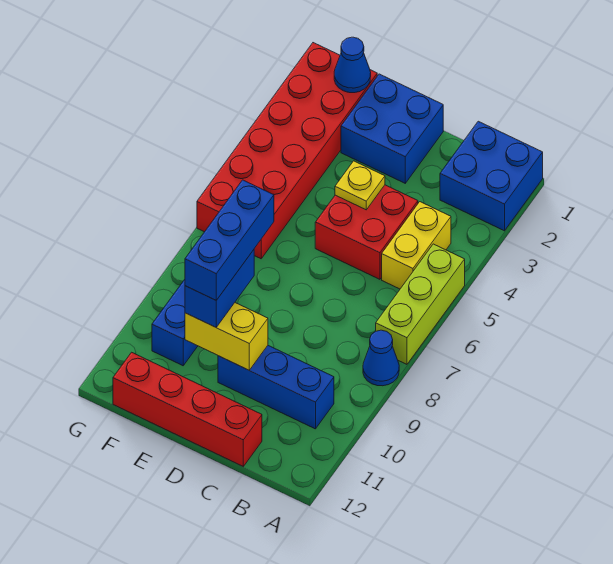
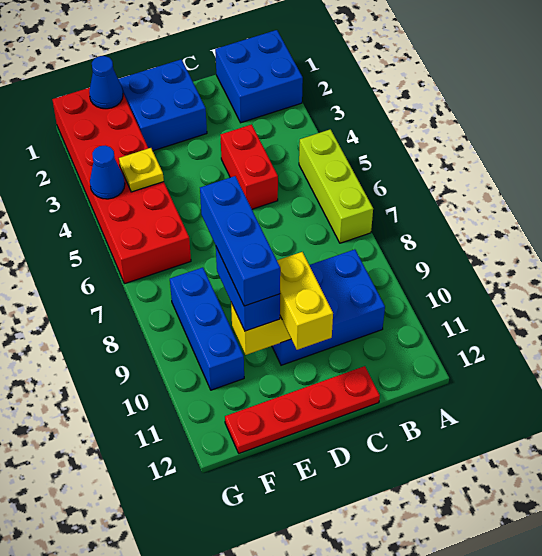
blue 1x1 cone [363,330,399,386] -> blue 1x1 cone moved to [90,145,125,199]
yellow 1x2 brick [382,202,451,289] -> yellow 1x2 brick moved to [277,252,333,350]
blue 1x3 brick [218,346,334,429] -> blue 2x3 brick [272,249,385,365]
red 2x2 brick [315,185,418,279] -> red 1x2 brick [220,124,278,209]
red 1x4 brick [113,352,262,466] -> red 1x4 plate [225,366,380,453]
yellow 1x1 plate [335,161,385,210] -> yellow 1x1 plate moved to [119,148,164,192]

